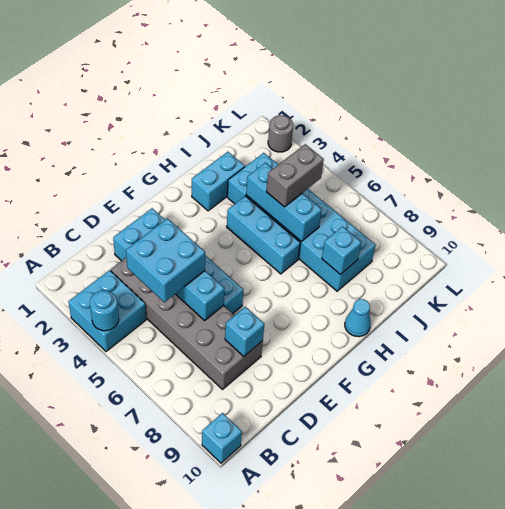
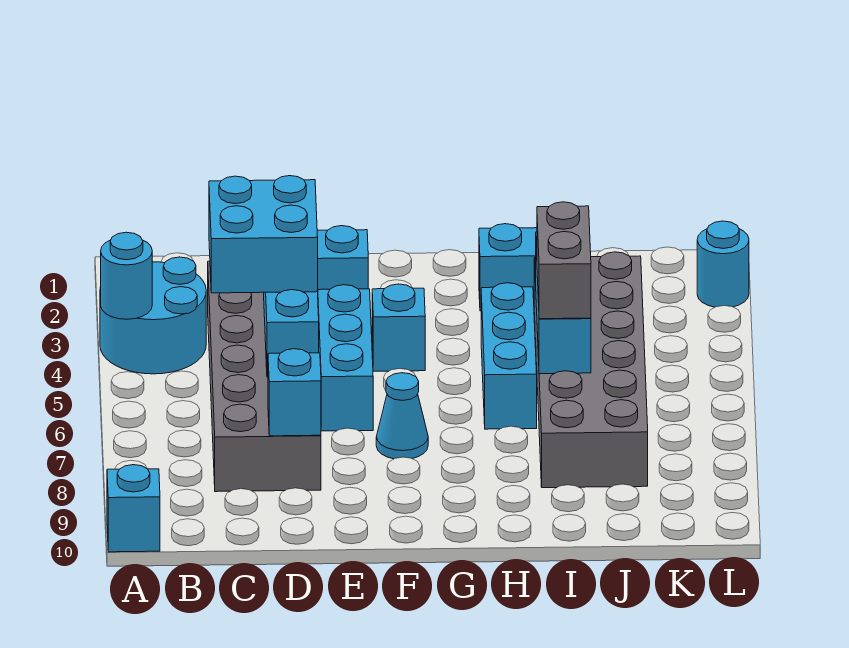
cyan 2x2 brick [69,270,146,352] -> cyan 2x2 round brick [100,257,206,374]
cyan 1x1 cone [345,299,371,337] -> cyan 1x1 cone moved to [376,373,428,459]
cyan 2x6 brick [227,153,376,291] -> grey 2x6 brick [534,252,648,488]
grey 1x2 brick [266,144,324,207] -> grey 1x2 brick turned to [537,202,591,319]
cyan 1x1 brick [322,227,361,274] -> cyan 1x1 brick moved to [372,284,425,371]
grey 1x1 round brick [268,115,293,152] -> cyan 1x1 round brick [697,221,749,307]

